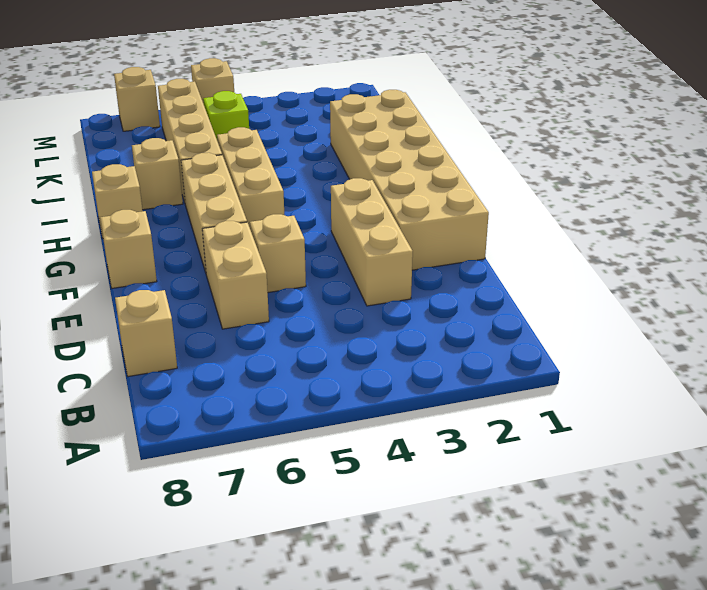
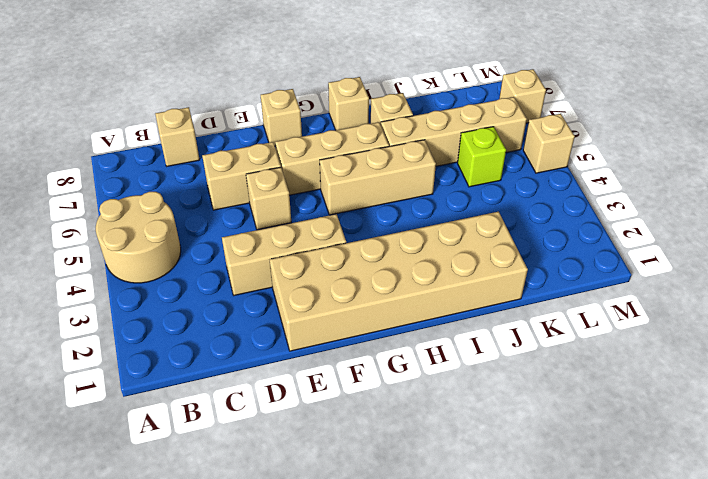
none -> tan 2x2 round brick [96,192,181,283]

